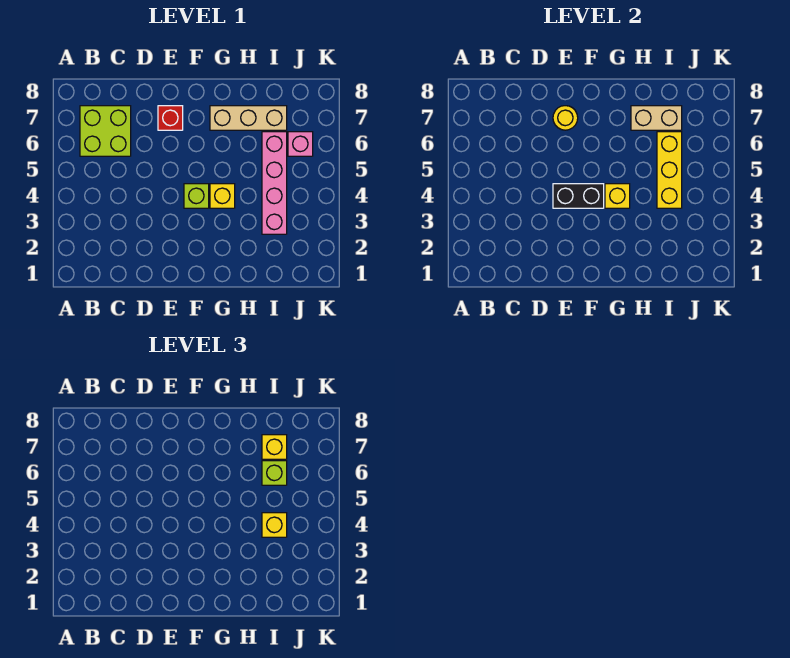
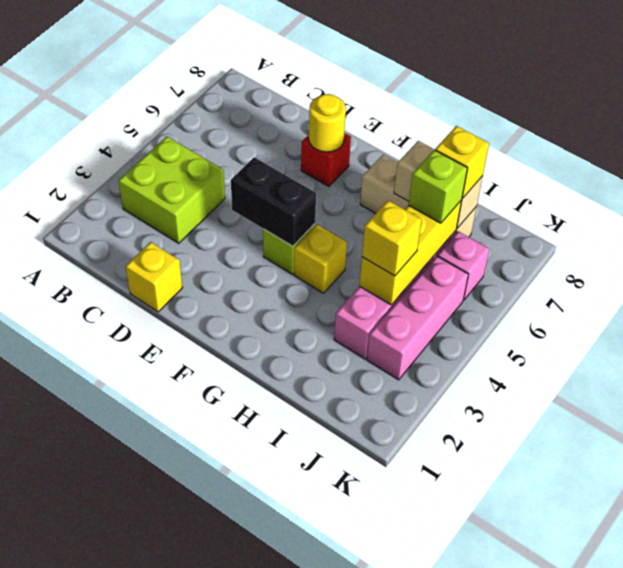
lime 2x2 brick [80,106,131,156] -> lime 2x2 brick moved to [118,137,225,243]
yellow 1x1 brick [605,184,630,208] -> yellow 1x1 brick moved to [125,242,183,312]
none -> pink 1x3 brick [367,256,468,380]

